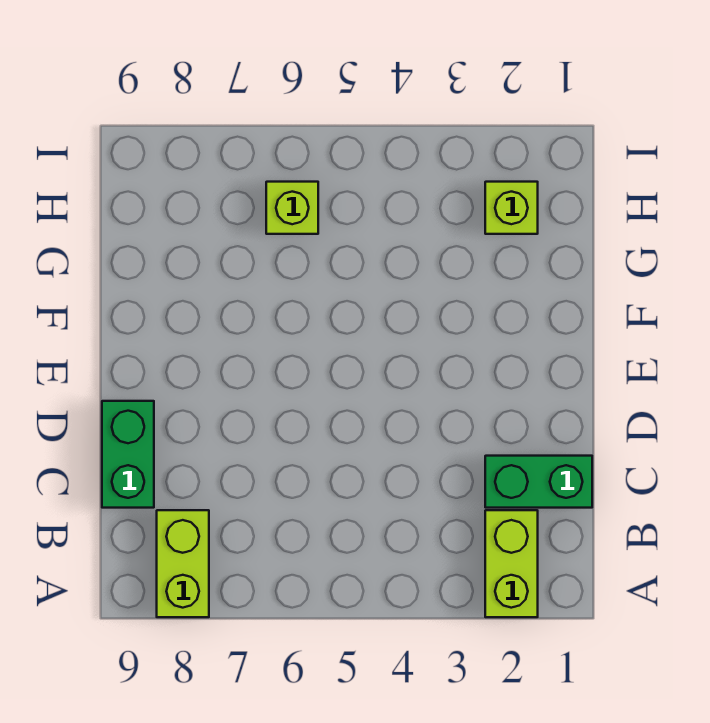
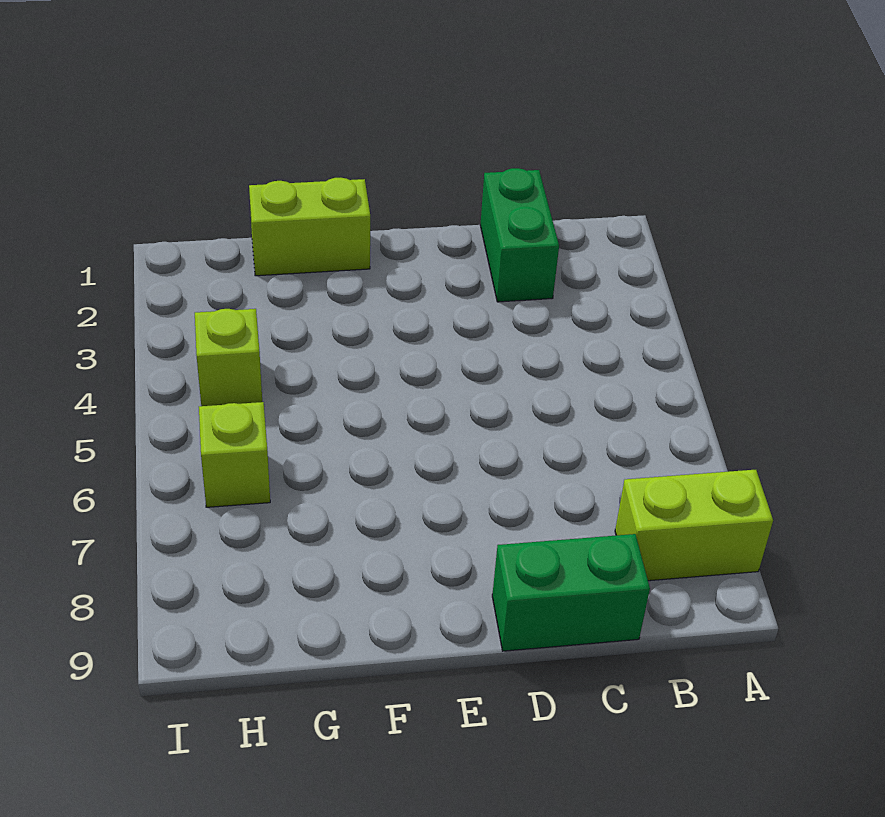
lime 1x2 brick [485,510,538,617] -> lime 1x2 brick moved to [249,178,370,276]
lime 1x1 brick [485,182,538,234] -> lime 1x1 brick moved to [195,309,262,406]

